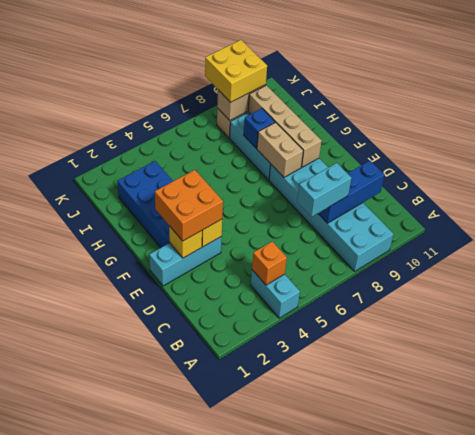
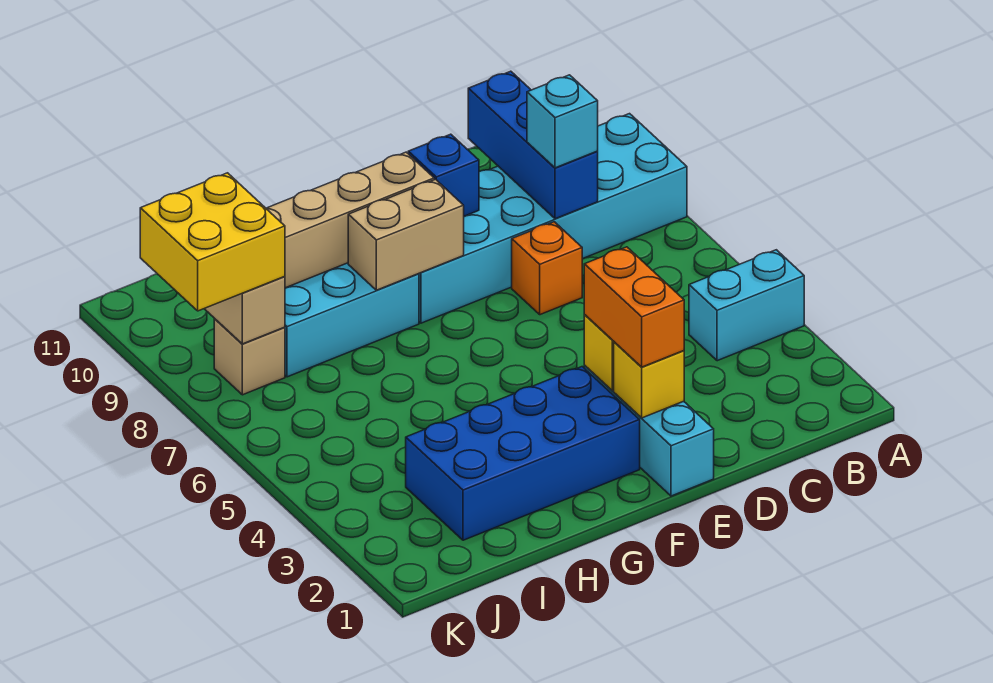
orange 1x1 brick [252,242,287,285] -> orange 1x1 brick moved to [512,222,582,315]
cyan 1x2 brick [297,163,352,217] -> cyan 1x1 brick [527,75,598,168]
orange 2x2 brick [155,170,223,241] -> orange 1x2 brick [584,247,684,367]
blue 1x1 brick [244,108,275,148] -> blue 1x1 brick moved to [408,134,479,216]

